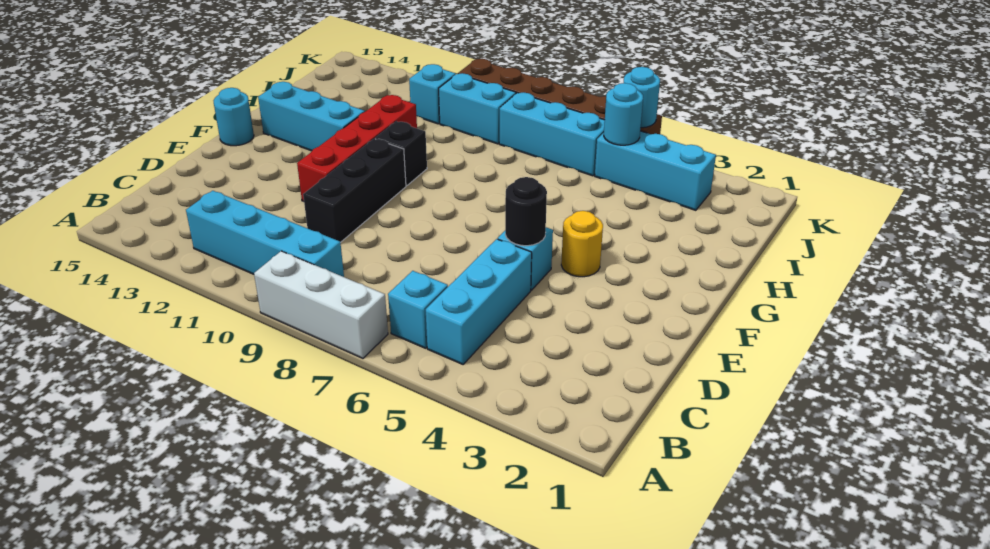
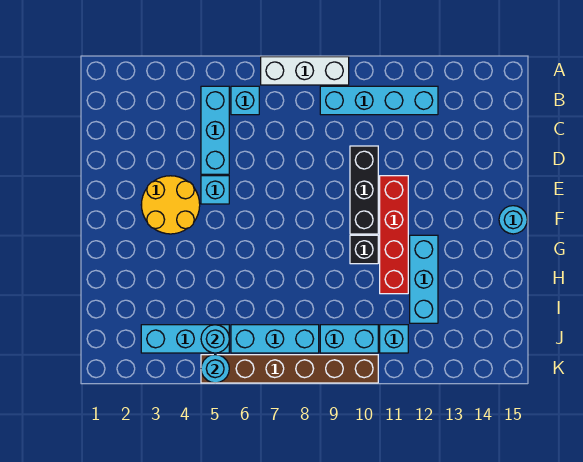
black 1x1 round brick [505,177,547,246] -> none
yellow 1x1 round brick [561,211,603,277] -> yellow 2x2 round brick [141,176,200,234]
cyan 1x3 brick [258,82,365,151] -> cyan 1x3 brick turned to [410,235,438,323]

